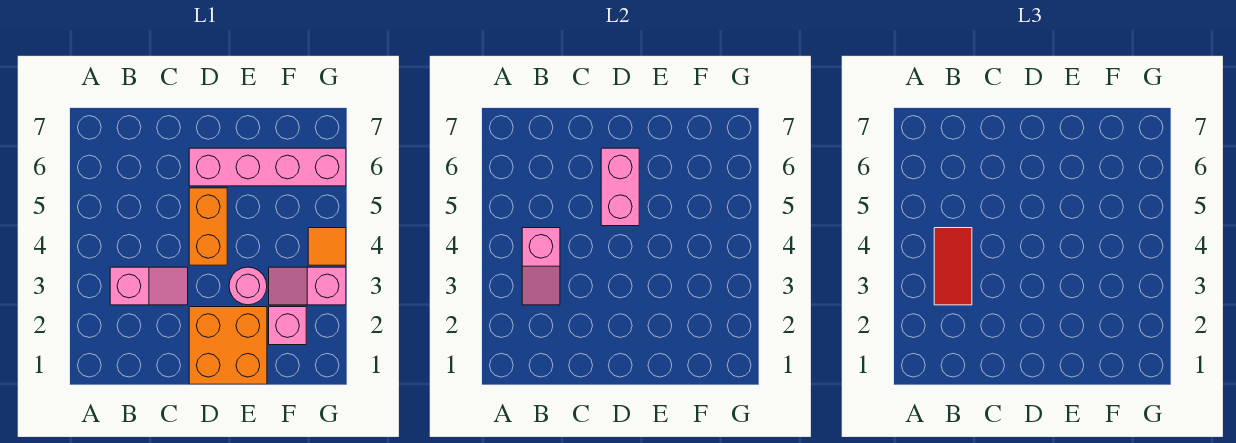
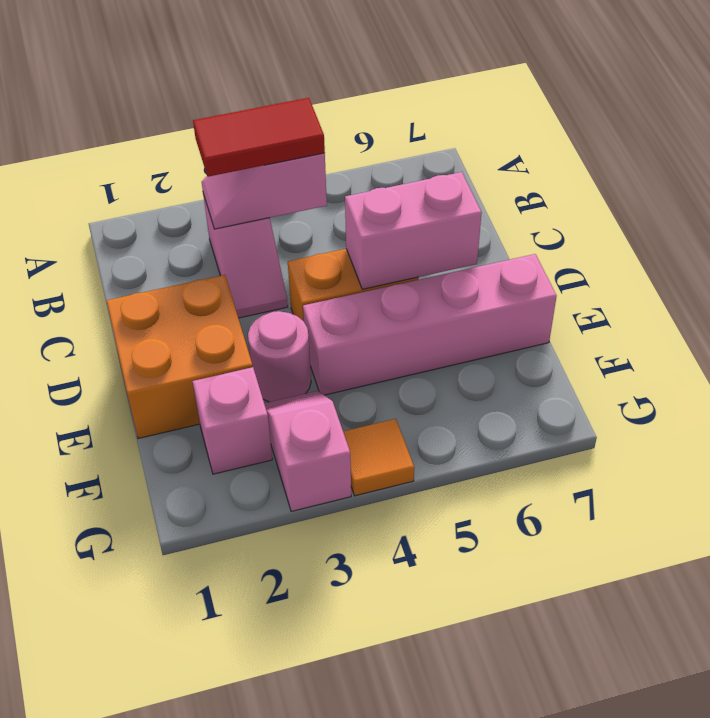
pink 1x4 brick [189,148,346,186] -> pink 1x4 brick turned to [303,254,557,395]

